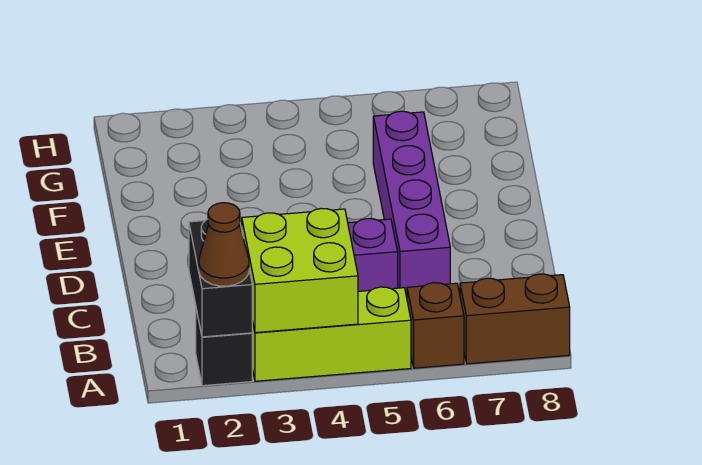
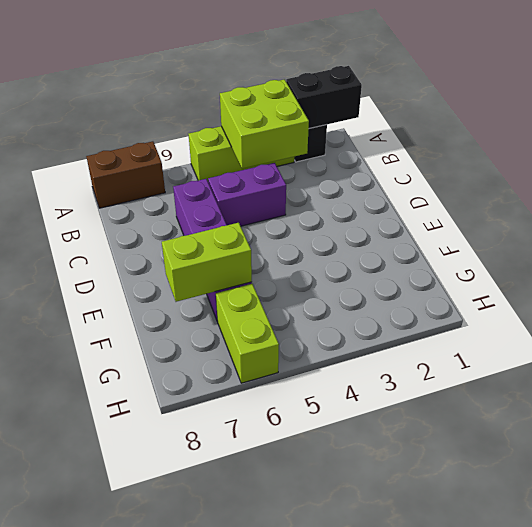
black 1x2 brick [189,219,252,337] -> black 1x2 brick turned to [286,66,362,129]
brown 1x1 cone [199,203,249,286] -> none
brown 1x1 brick [407,283,464,368] -> none
none -> lime 1x2 brick [162,223,252,302]
none -> lime 1x2 brick [216,284,279,383]

